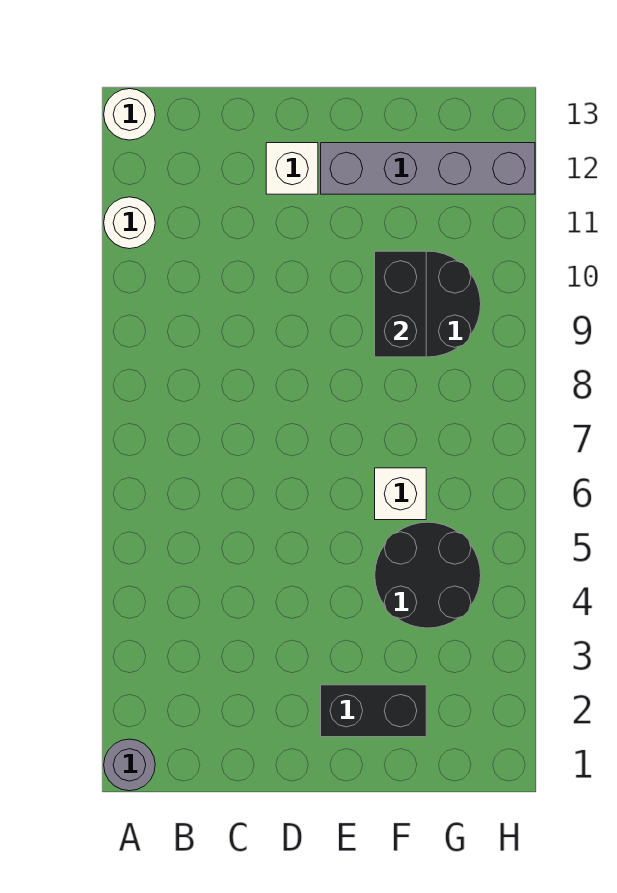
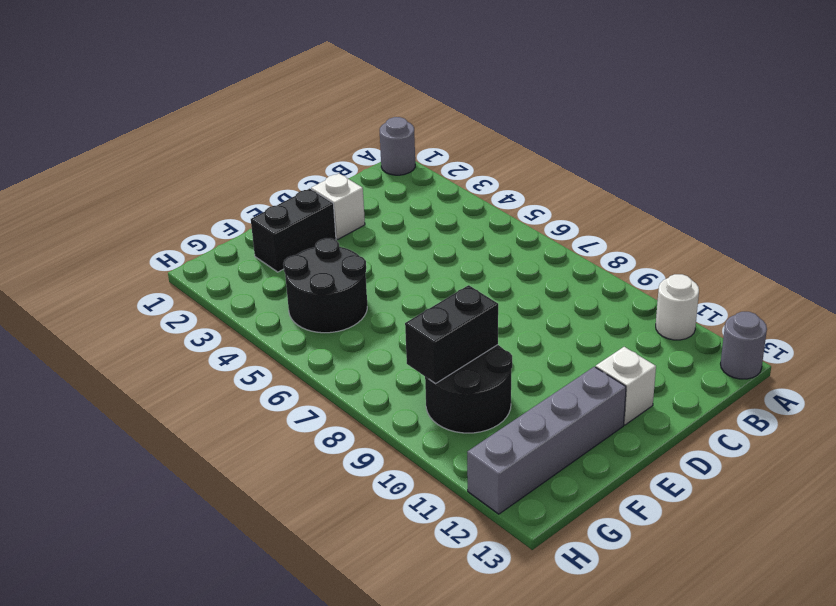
white 1x1 round brick [104,89,155,140] -> grey 1x1 round brick [721,312,767,379]
white 1x1 brick [375,468,426,520] -> white 1x1 brick moved to [311,174,365,240]
black 1x2 brick [375,251,426,357] -> black 1x2 brick turned to [405,285,498,384]

